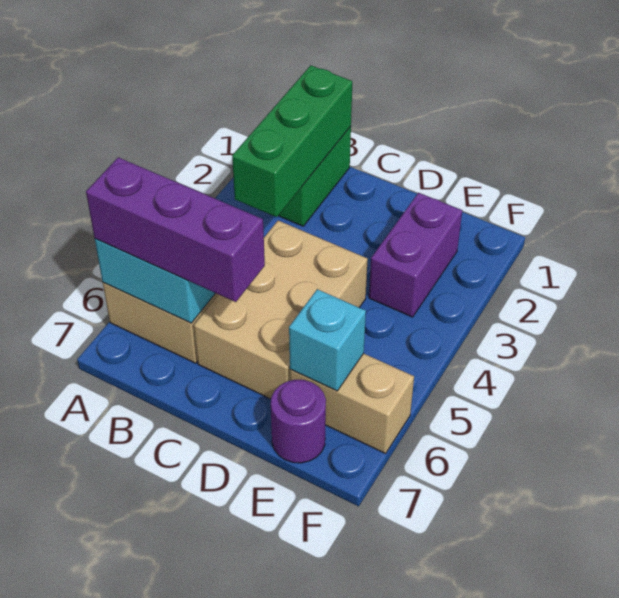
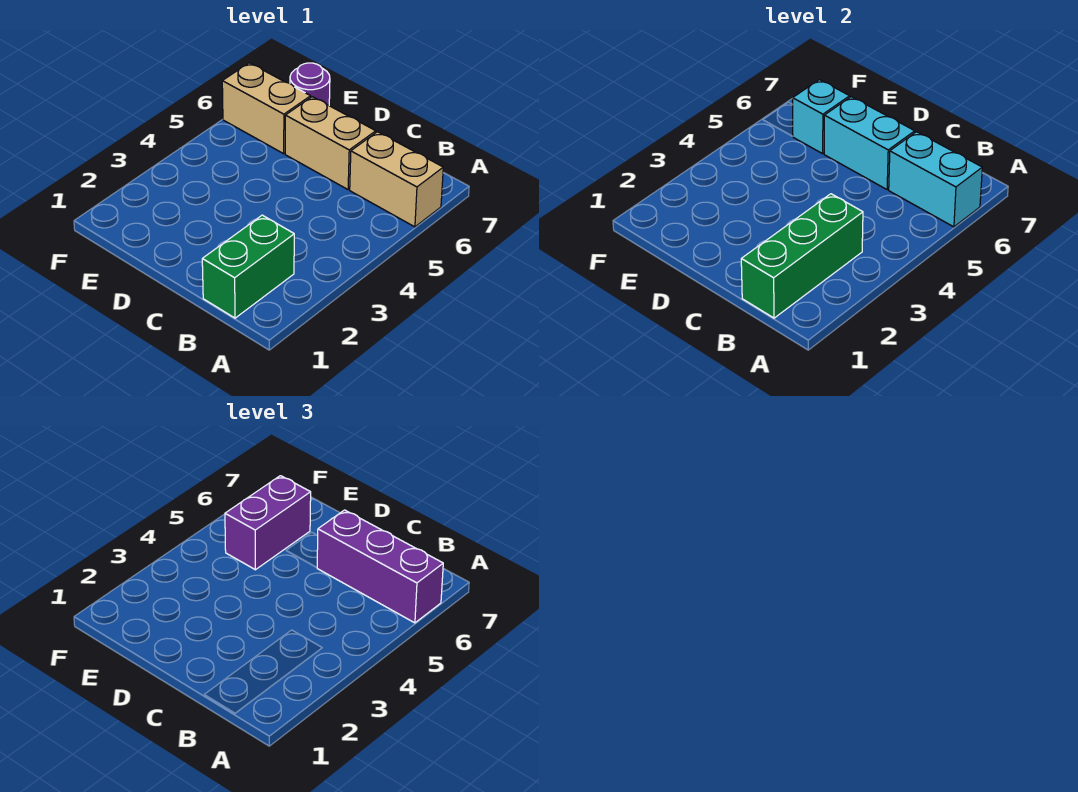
tan 2x3 brick [194,221,368,399] -> tan 1x2 brick [285,97,376,190]
none -> cyan 1x2 brick [824,97,915,190]
purple 1x2 brick [369,193,462,317] -> purple 1x2 brick moved to [225,476,311,570]

